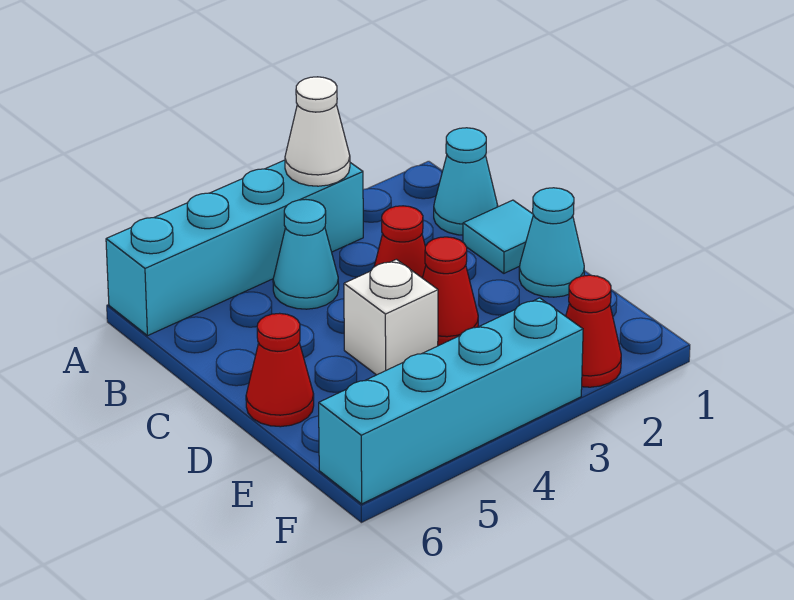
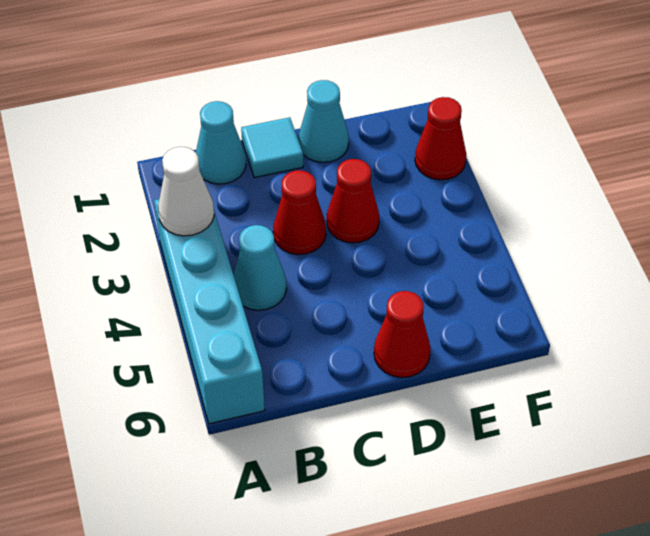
white 1x1 brick [344,259,438,375] -> none
cyan 1x4 brick [319,298,583,504] -> none

